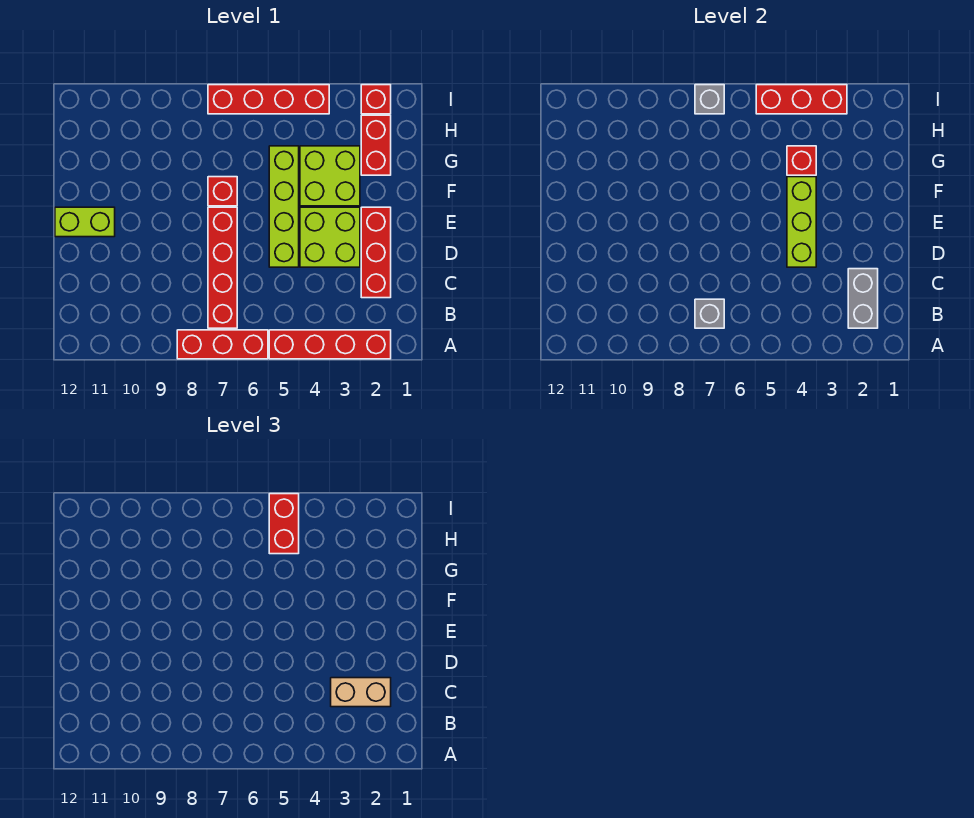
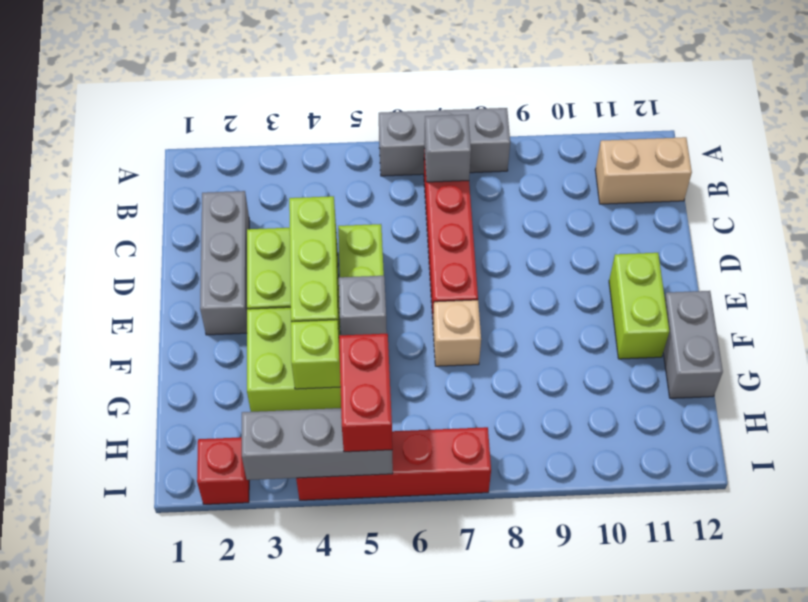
red 1x4 brick [269,330,391,359] -> none
red 1x3 brick [177,330,268,359] -> grey 1x3 brick [379,108,510,176]
grey 1x2 brick [848,269,878,328] -> grey 1x2 brick moved to [663,291,723,398]
red 1x3 brick [361,207,391,298] -> grey 1x3 brick [200,191,249,335]
tan 1x2 brick [331,678,391,707] -> tan 1x2 brick moved to [595,137,692,204]
lime 1x2 brick [55,207,115,237] -> lime 1x2 brick turned to [609,253,669,359]
red 1x1 brick [208,177,237,206] -> tan 1x1 brick [433,300,481,366]
red 1x2 brick [361,115,391,175] -> none
red 1x1 brick [787,146,816,175] -> lime 1x1 brick [291,320,341,389]
red 1x3 brick [756,85,847,114] -> grey 1x3 brick [242,408,393,480]
grey 1x1 brick [695,85,724,114] -> grey 1x1 brick moved to [339,276,387,335]

